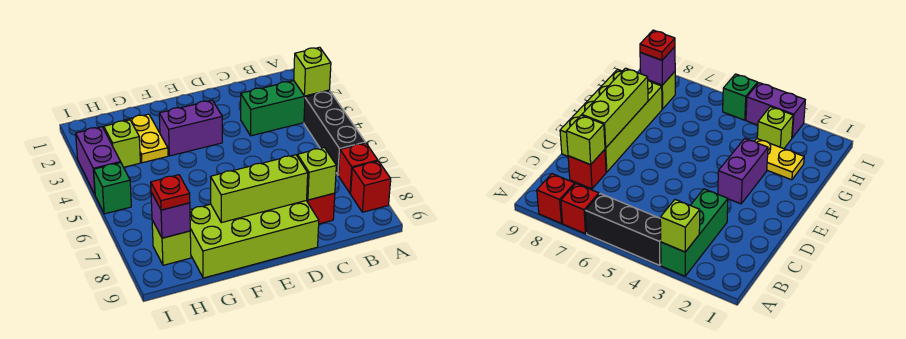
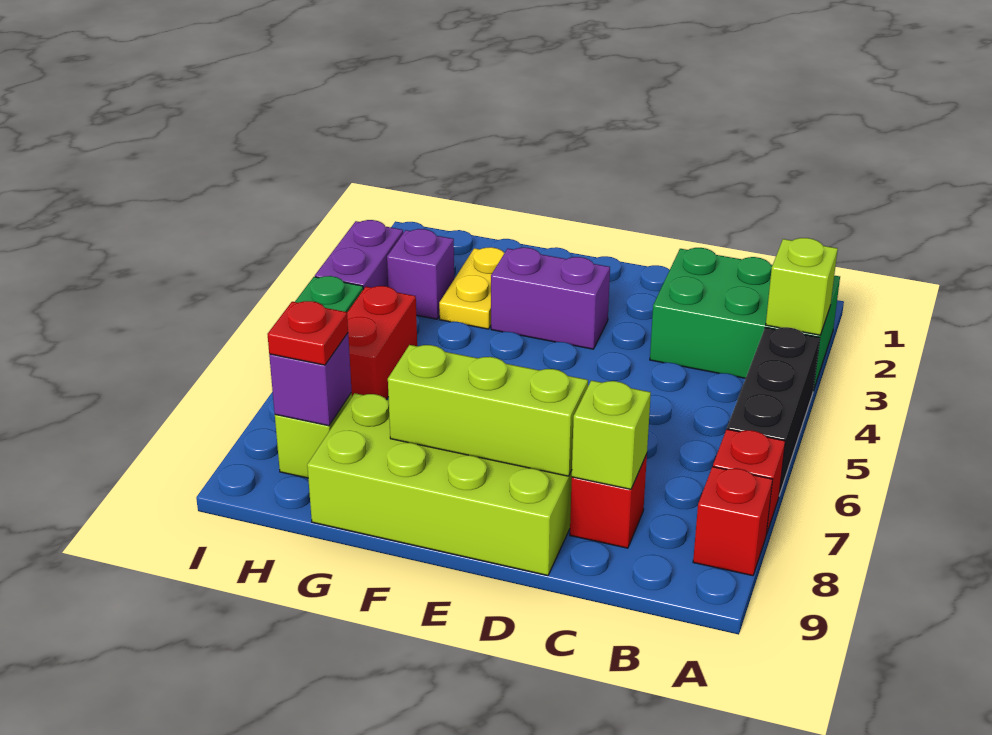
green 1x3 brick [241,81,330,136] -> green 2x3 brick [650,248,840,391]
lime 1x1 brick [104,120,140,167] -> purple 1x1 brick [387,229,454,319]
none -> red 1x2 brick [347,286,417,399]

